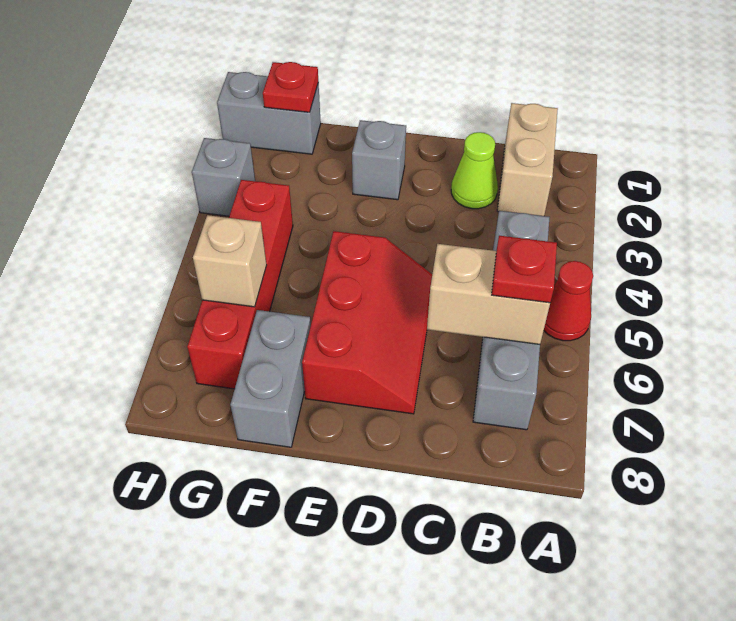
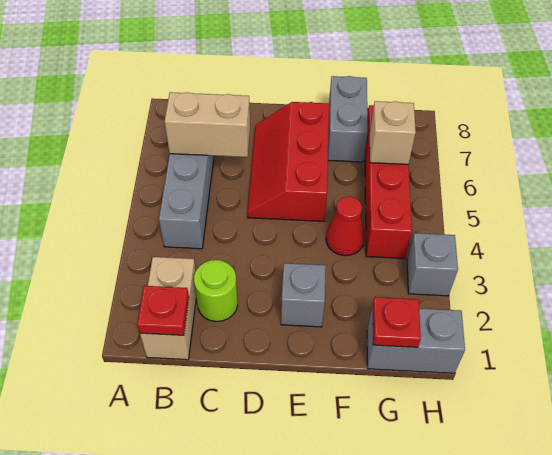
red 1x1 cone [544,261,593,341] -> red 1x1 cone moved to [326,196,365,256]
red 1x1 plate [492,236,557,303] -> red 1x1 plate moved to [137,286,189,335]
lime 1x1 cone [451,132,498,209] -> lime 1x1 round brick [194,260,238,322]

